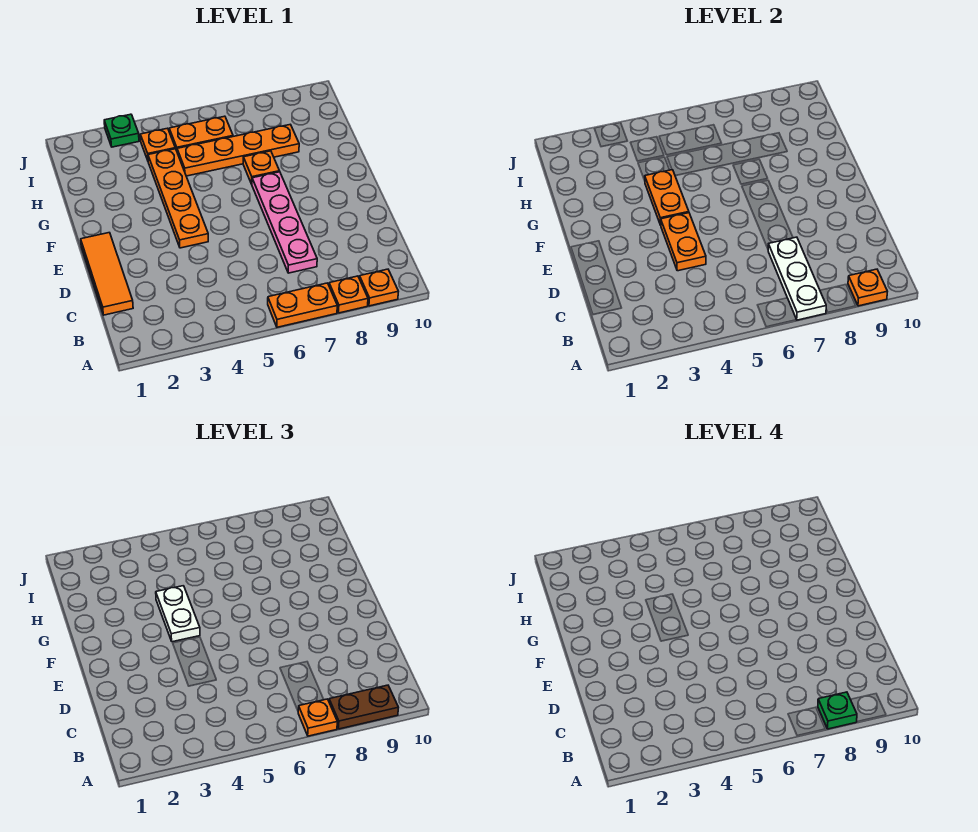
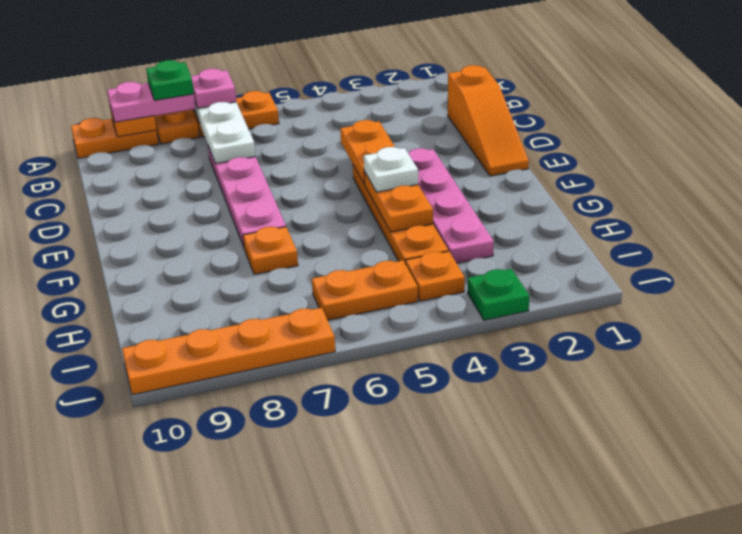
orange 1x1 plate [298,699,337,736] -> pink 1x1 plate [191,69,236,108]
brown 1x2 plate [329,685,399,729] -> pink 1x2 plate [107,82,196,122]
orange 1x1 plate [359,269,399,306] -> orange 1x2 plate [71,118,159,158]
orange 1x3 tile [81,233,133,315] -> orange 1x3 slope [448,65,529,176]
none -> pink 1x4 plate [408,148,494,263]
white 1x2 plate [156,586,200,642] -> white 1x1 plate [364,147,418,192]
orange 1x4 plate [177,124,299,176] -> orange 1x4 plate moved to [122,308,335,395]

